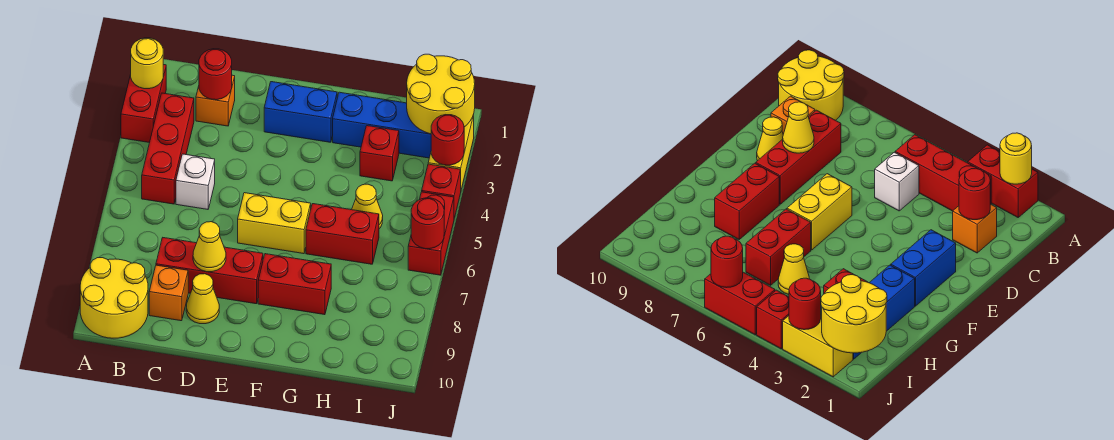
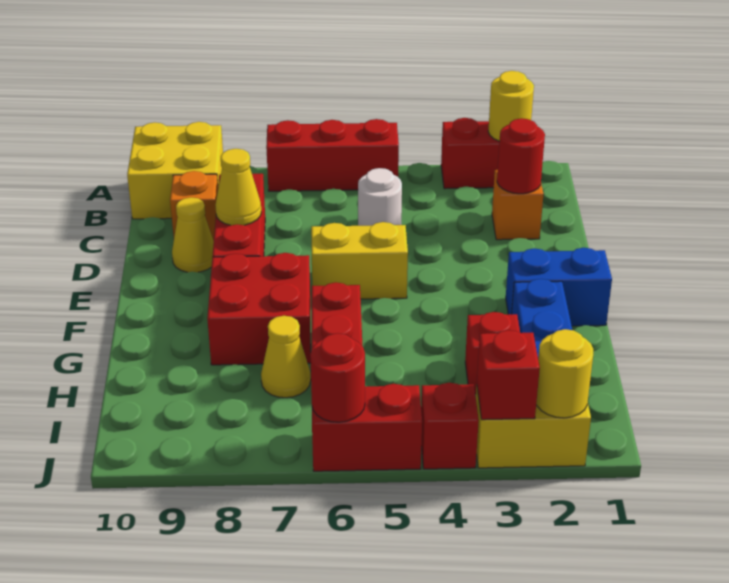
yellow 2x2 round brick [80,258,148,338] -> yellow 2x2 brick [127,122,223,219]
red 1x3 brick [142,93,194,204] -> red 1x3 brick moved to [266,119,399,191]
white 1x1 brick [176,154,215,209] -> white 1x1 round brick [358,168,402,226]
blue 1x2 brick [264,82,337,142] -> blue 1x2 brick turned to [506,248,612,326]
yellow 1x2 brick [238,193,311,254] -> yellow 1x2 brick turned to [311,222,408,299]
red 1x2 brick [258,254,331,315] -> red 2x2 brick [207,253,311,365]
yellow 1x1 cone [352,184,383,229] -> yellow 1x1 cone moved to [261,316,311,398]
yellow 2x2 round brick [407,54,475,134] -> yellow 1x1 round brick [536,329,593,418]
red 1x1 round brick [431,115,464,165] -> red 1x1 brick [477,330,540,420]

